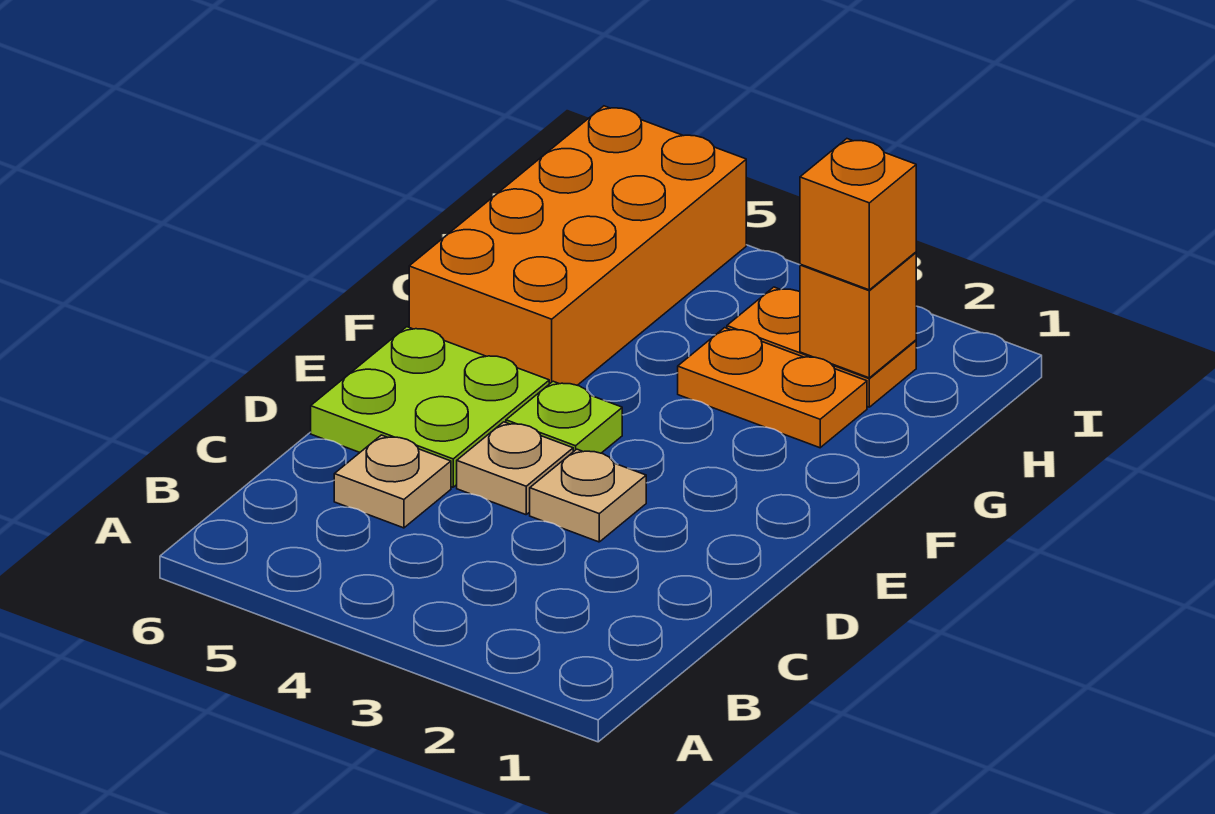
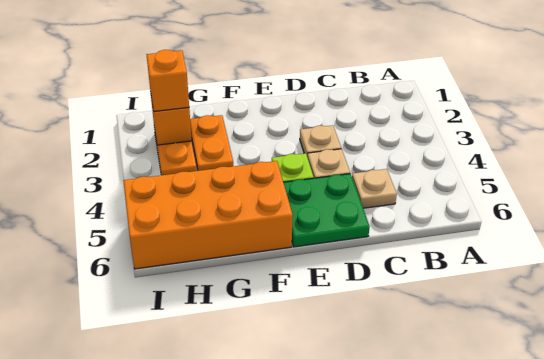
lime 2x2 plate [311,327,549,487] -> green 2x2 plate [284,174,370,247]

